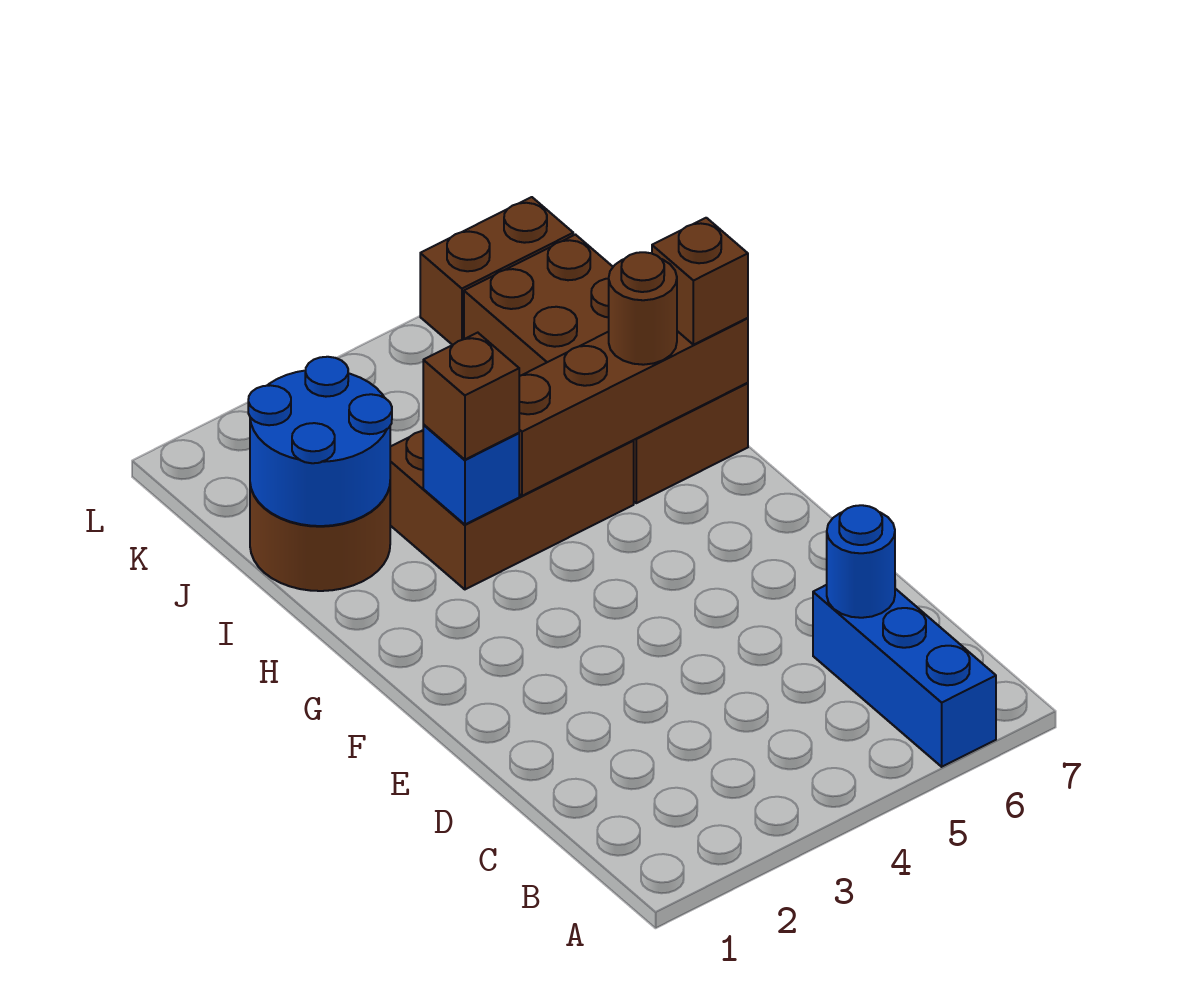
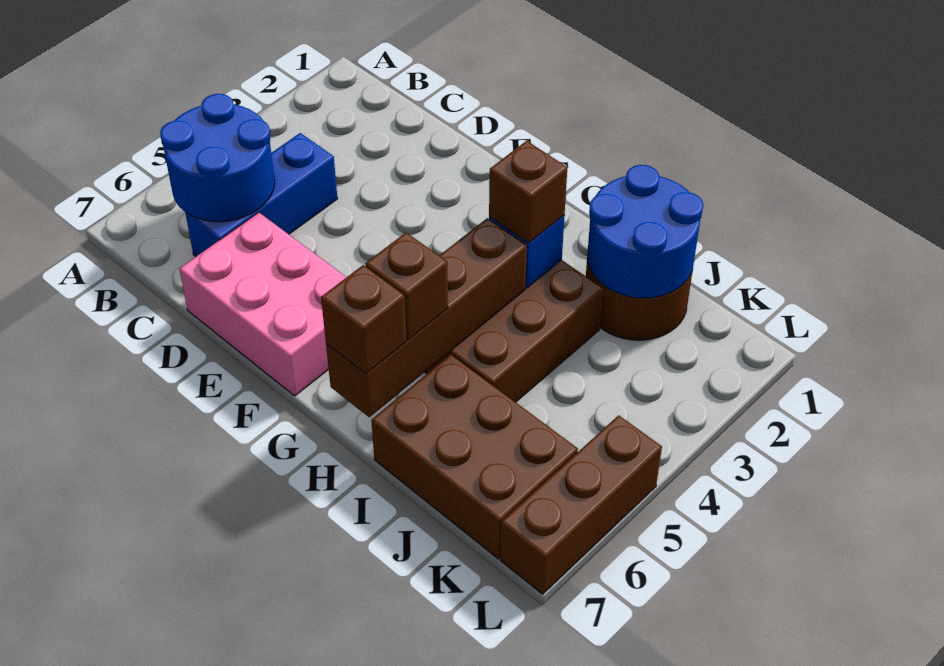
blue 1x3 brick [813,585,996,767] -> blue 1x3 brick turned to [185,133,338,257]
blue 1x1 round brick [827,505,895,618] -> blue 2x2 round brick [160,94,275,222]
none -> pink 2x3 brick [179,212,346,396]
brown 2x4 brick [464,235,748,503] -> brown 2x3 brick [371,354,578,559]
brown 1x1 round brick [609,252,677,365] -> brown 1x1 brick [365,233,448,339]
brown 1x2 brick [420,197,573,345] -> brown 1x3 brick [500,415,662,594]

